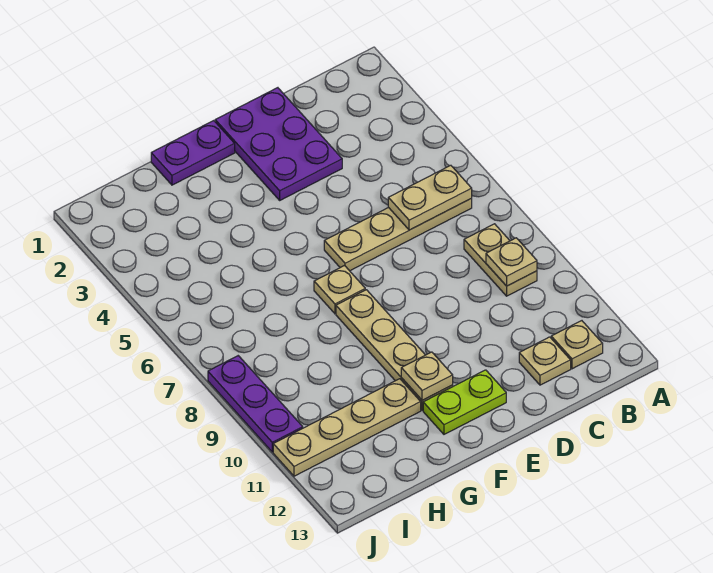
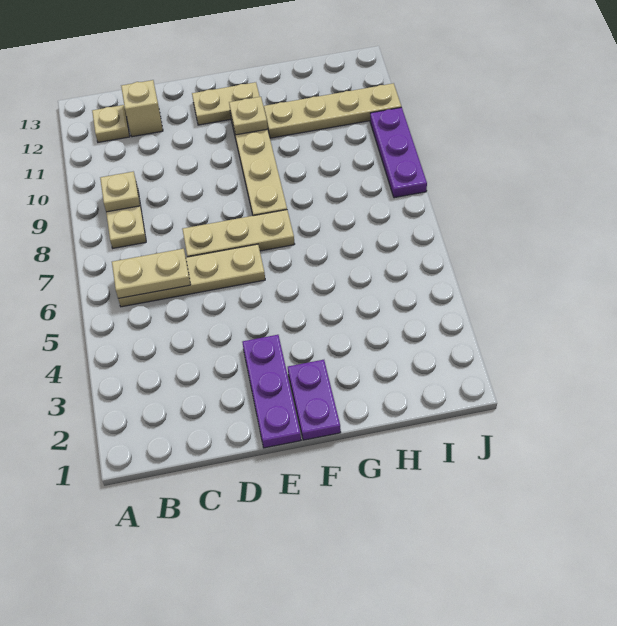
tan 1x1 plate [519,337,571,385] -> tan 1x1 brick [121,80,163,137]
purple 2x3 plate [215,88,342,200] -> purple 1x3 plate [242,335,301,448]
lime 1x2 plate [423,370,506,434] -> tan 1x2 plate [192,82,260,125]
purple 1x2 plate [151,121,235,185] -> purple 1x2 plate turned to [288,360,341,440]
tan 1x1 plate [314,266,365,314] -> tan 1x3 plate [182,210,294,257]

